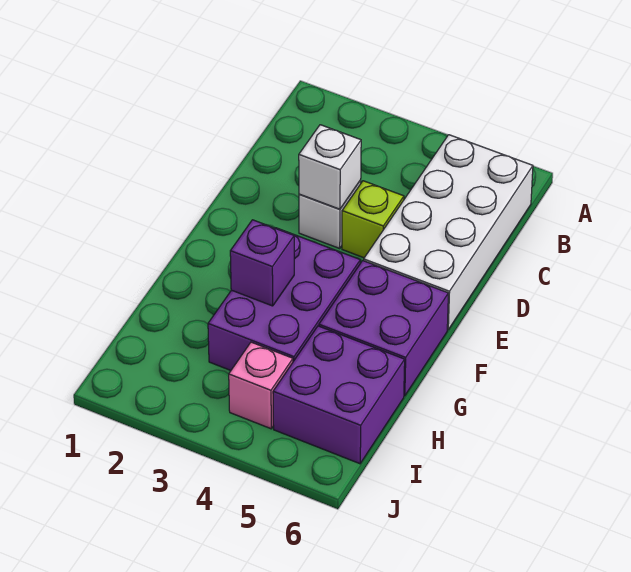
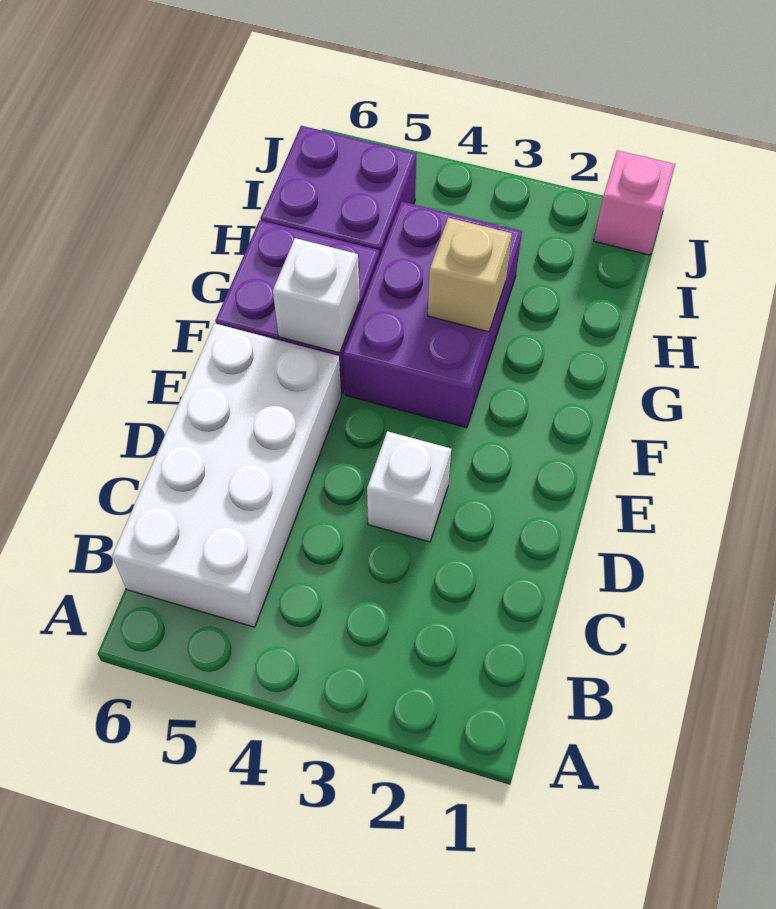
white 1x1 brick [299,125,361,209] -> white 1x1 brick moved to [273,238,360,353]
lime 1x1 brick [342,181,404,258] -> none
purple 1x1 brick [230,220,294,306] -> tan 1x1 brick [428,218,512,332]
pink 1x1 brick [229,342,293,429] -> pink 1x1 brick moved to [594,150,675,255]

